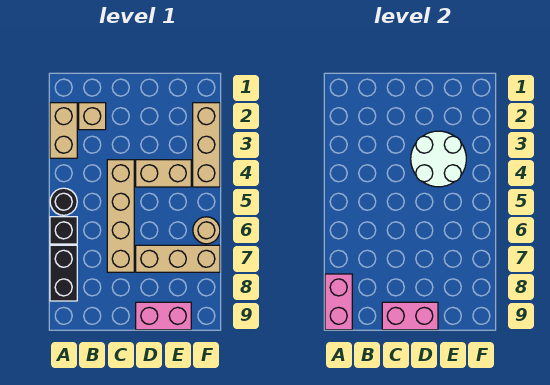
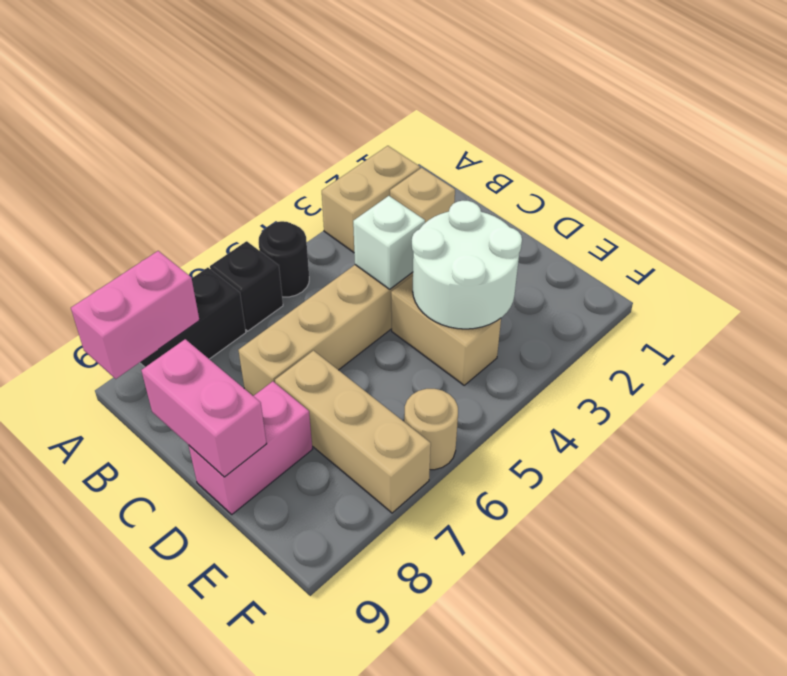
none -> white 1x1 brick [353,196,425,289]
pink 1x2 brick [136,302,191,330] -> pink 1x2 brick turned to [189,381,312,514]
tan 1x3 brick [193,103,220,187] -> none

